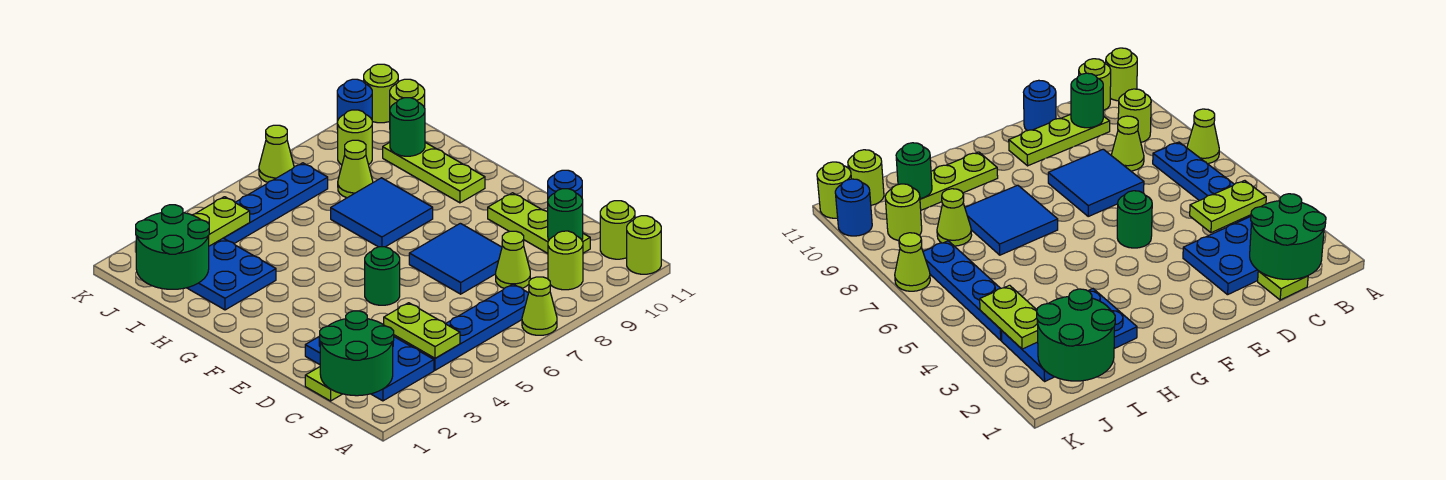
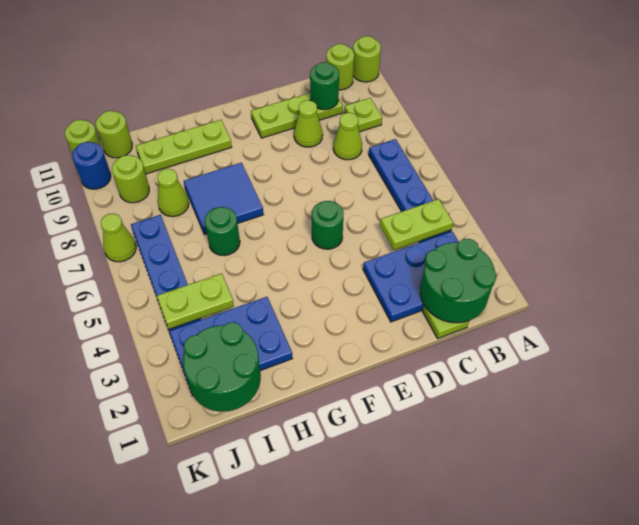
lime 1x1 cone [522,277,557,335] -> lime 1x1 cone moved to [294,100,323,147]
lime 1x1 round brick [548,231,583,290] -> lime 1x1 plate [345,98,382,132]
blue 2x2 tile [409,223,502,294] -> none
blue 1x1 round brick [548,170,582,199] -> none
green 1x1 round brick [390,98,425,156] -> green 1x1 round brick moved to [205,207,240,256]
lime 1x2 plate [193,197,250,246] -> lime 1x2 plate turned to [157,273,234,329]

